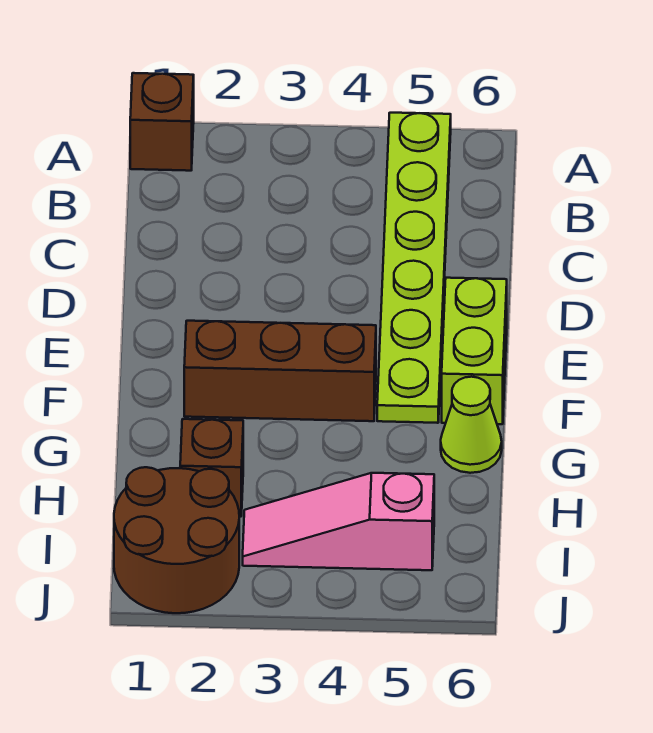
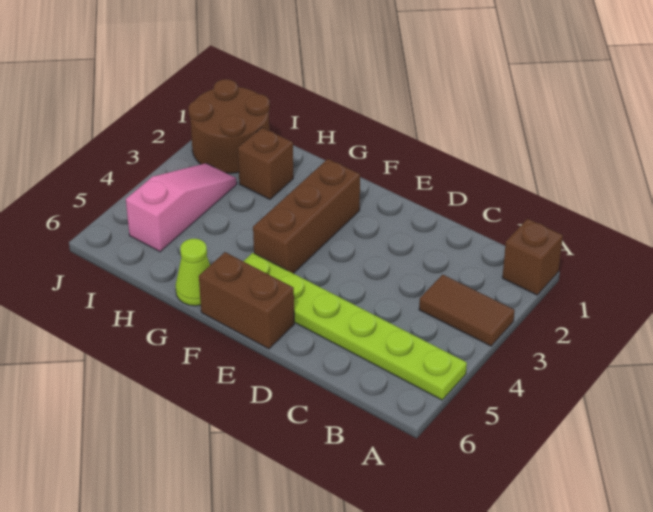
none -> brown 1x2 tile [419,275,515,346]
lime 1x2 brick [442,278,507,424] -> brown 1x2 brick [199,252,294,349]

